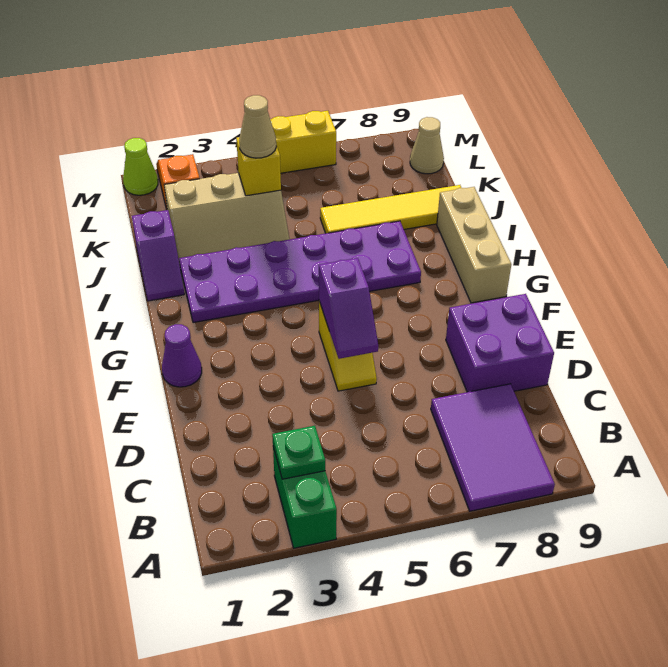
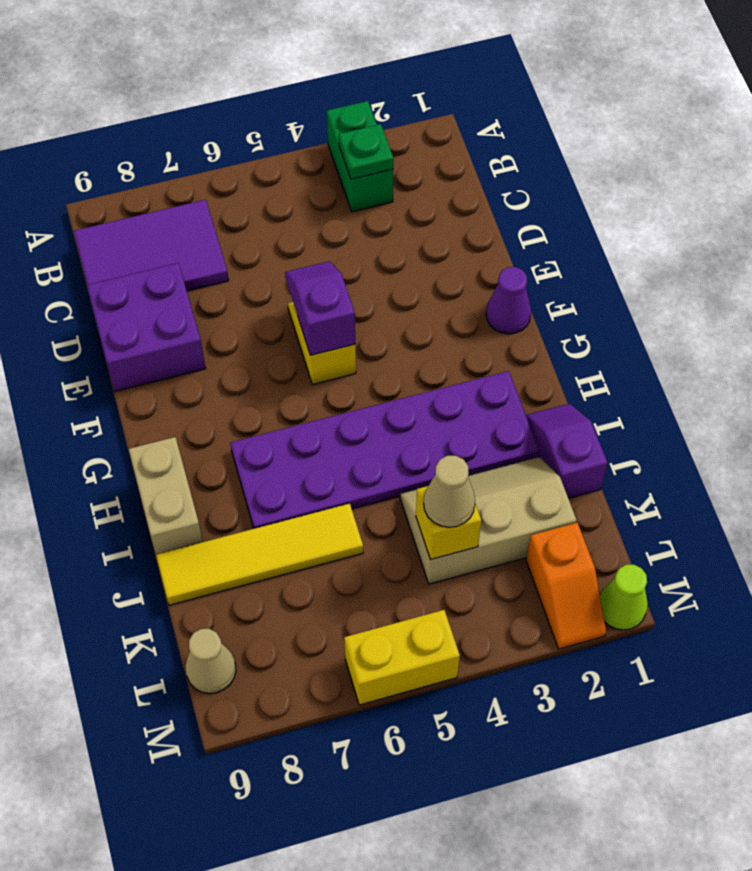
purple 2x3 tile [431,384,555,511] -> purple 2x3 tile turned to [74,200,229,291]
tan 1x3 brick [437,187,511,303] -> tan 1x2 brick [129,437,203,554]

